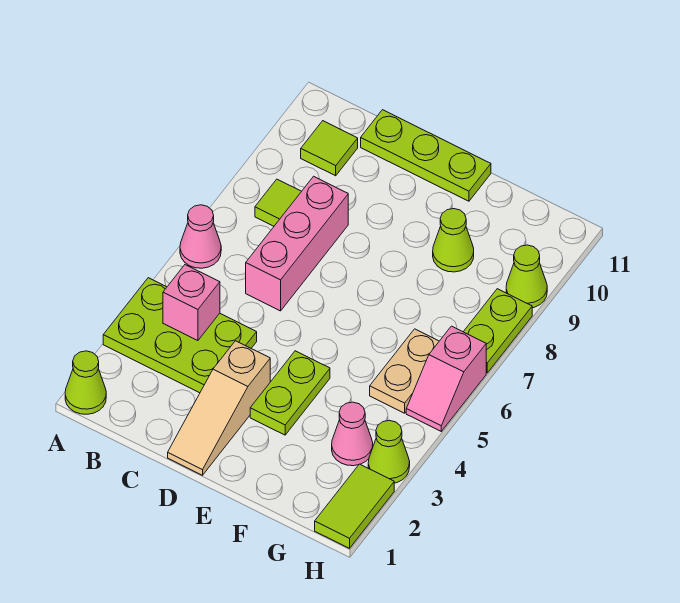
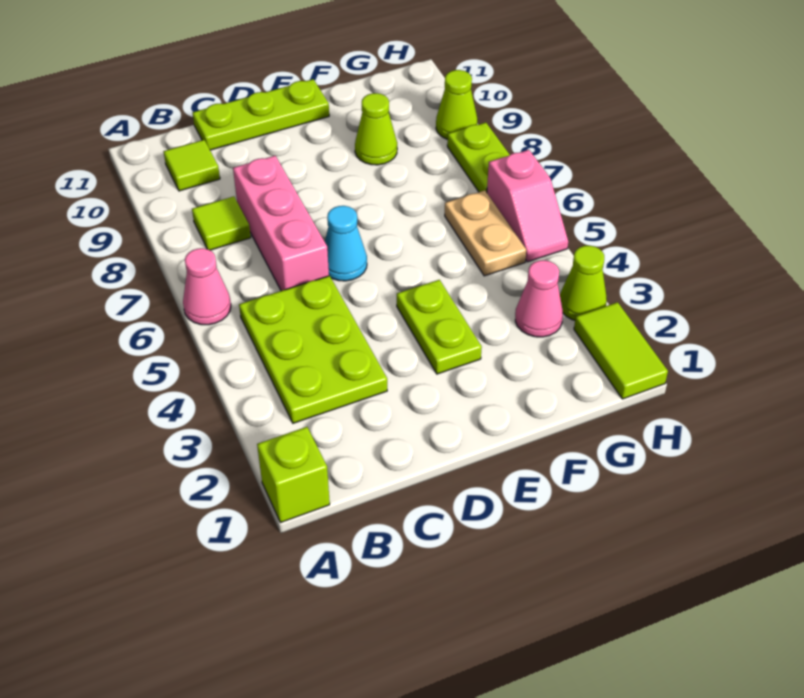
lime 1x1 cone [65,351,106,414] -> lime 1x1 brick [257,427,330,523]
lime 2x3 plate [103,278,257,393] -> lime 2x3 plate turned to [239,276,387,423]
pink 1x1 brick [163,265,220,341] -> none
tan 1x3 slope [168,341,270,475] -> none
none -> cyan 1x1 cone [325,206,367,281]

